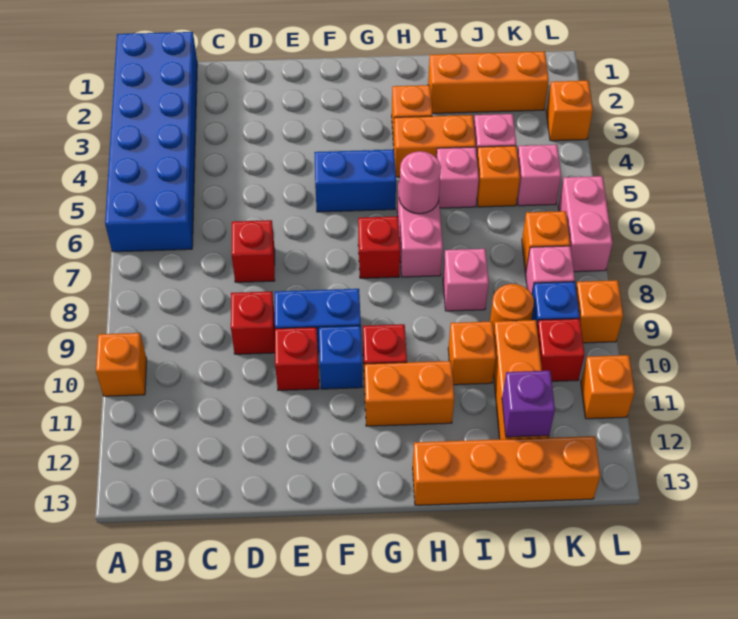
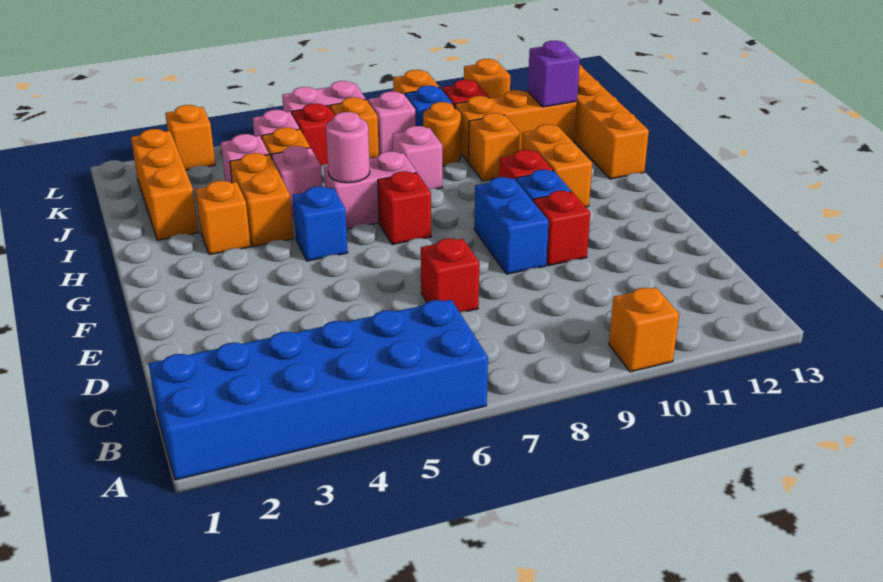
red 1x1 brick [231,291,275,354] -> red 1x1 brick moved to [292,103,335,165]
blue 1x2 brick [314,150,396,212] -> blue 1x1 brick [293,186,348,261]

